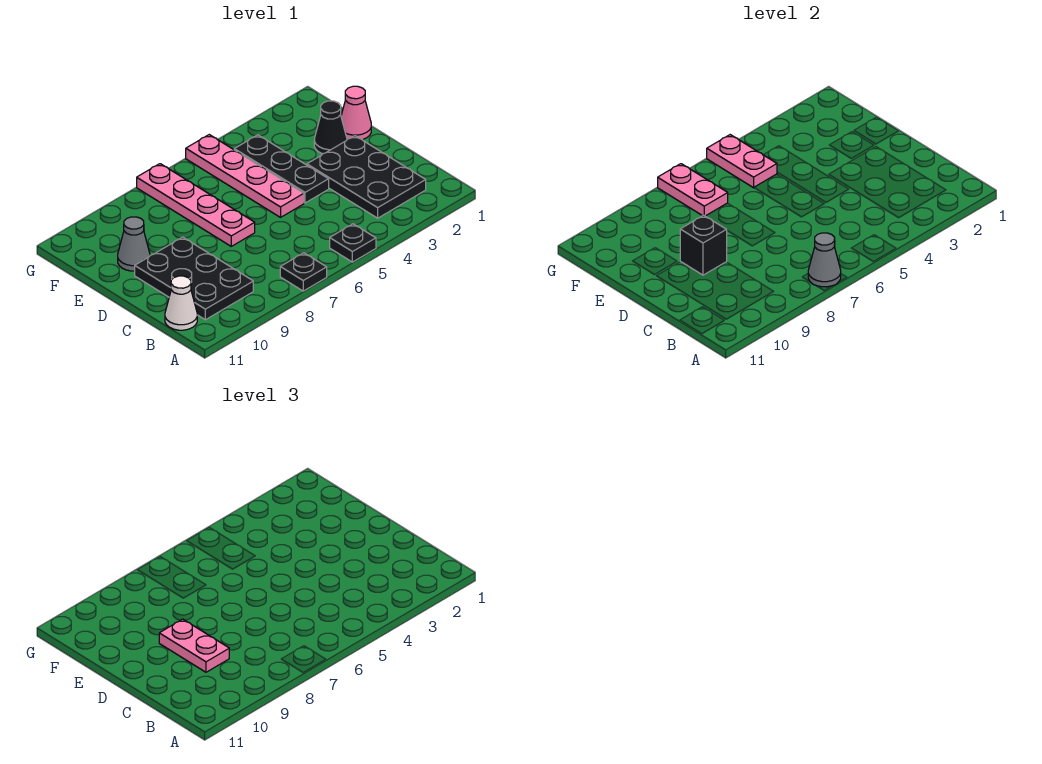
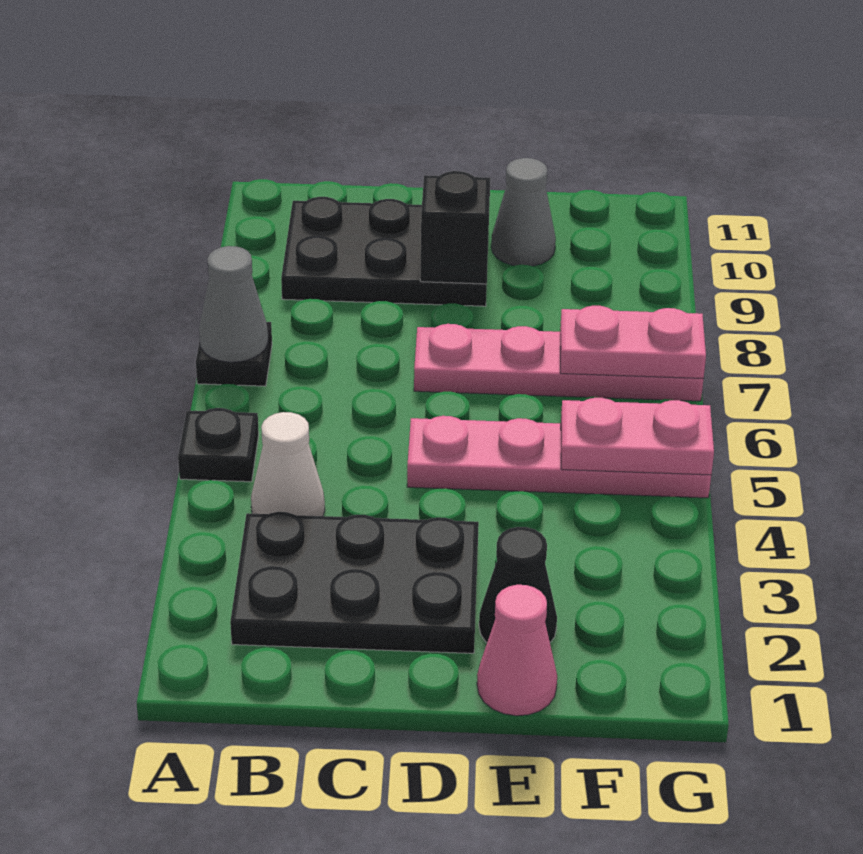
white 1x1 cone [165,276,197,330] -> white 1x1 cone moved to [251,412,325,516]
pink 1x2 plate [159,619,229,672] -> none
black 1x3 plate [234,135,329,203] -> none

